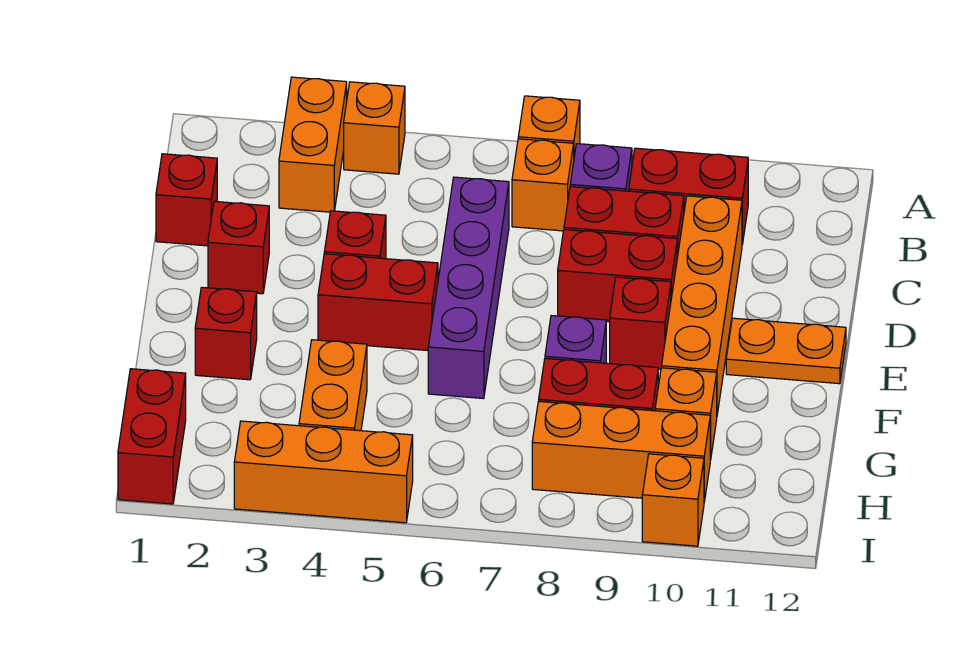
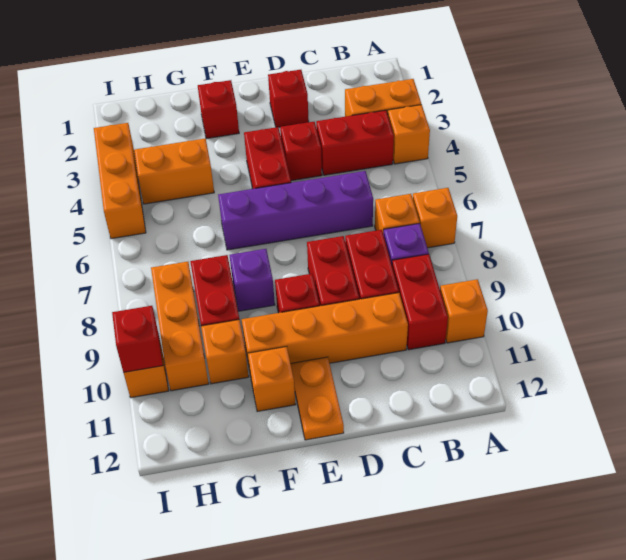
none -> orange 1x1 brick [440,279,488,343]
red 1x1 brick [156,154,217,246] -> red 1x1 brick moved to [112,306,163,372]
none -> orange 1x1 brick [248,347,296,412]
red 1x2 brick [118,369,186,504] -> red 1x2 brick moved to [316,110,394,175]

